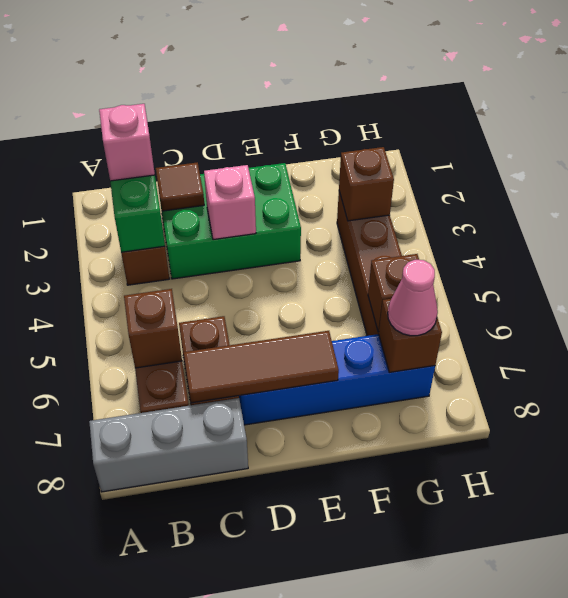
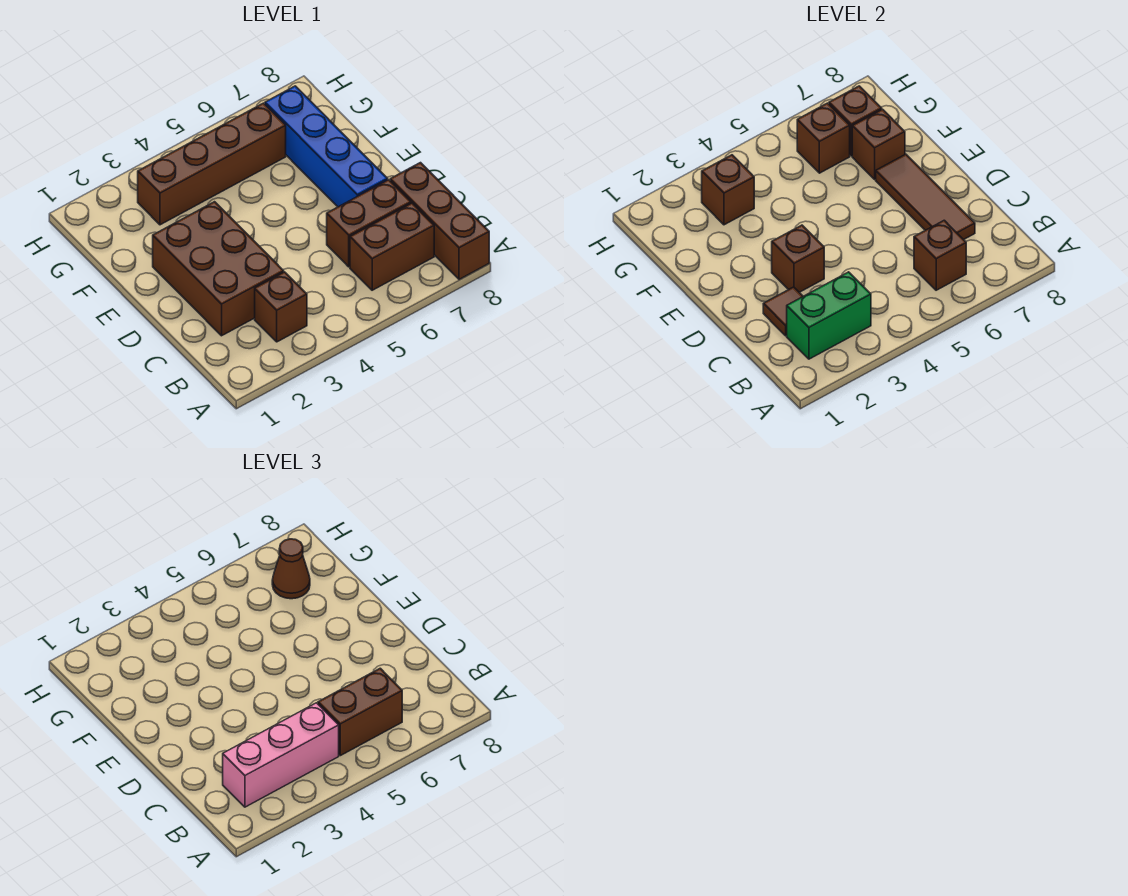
grey 1x3 brick [89,398,248,492] -> brown 1x3 brick [390,163,489,279]
pink 1x1 brick [99,104,155,181] -> pink 1x3 brick [223,703,339,807]
none -> brown 1x2 brick [318,668,402,756]
green 2x3 brick [158,163,301,279] -> brown 2x3 brick [153,202,284,336]
pink 1x1 brick [204,165,256,240] -> brown 1x1 brick [772,225,824,292]
none -> brown 1x1 brick [852,109,905,179]
pink 1x1 cone [388,260,438,336] -> brown 1x1 cone [272,539,310,599]

